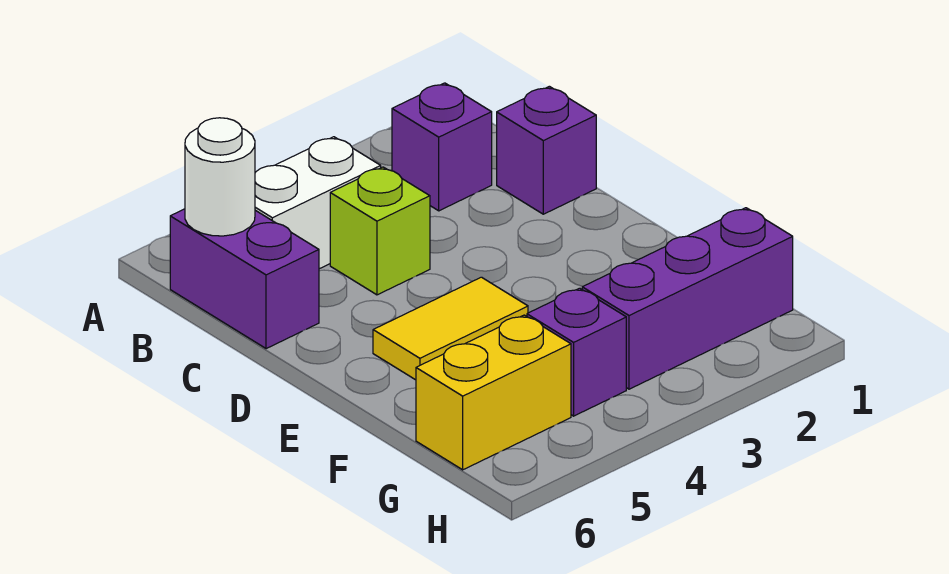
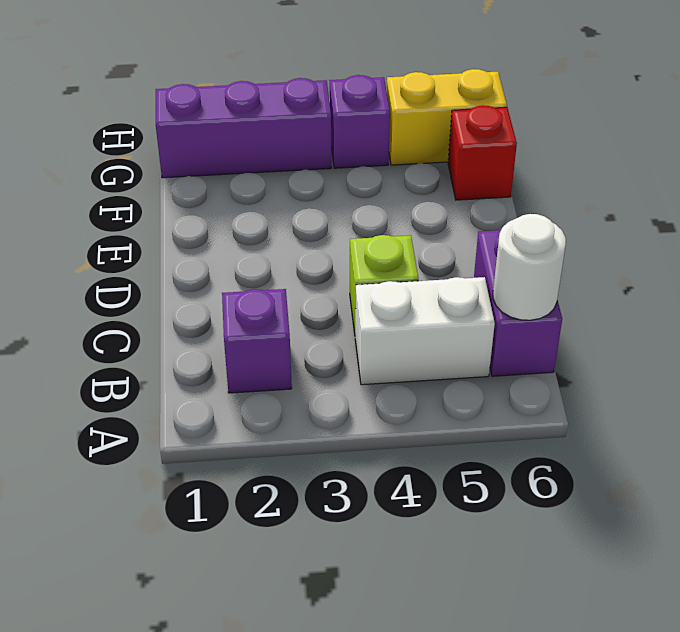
purple 1x1 brick [497,86,596,214] -> none
yellow 1x2 tile [373,277,528,380] -> none
none -> red 1x1 brick [448,105,517,200]

